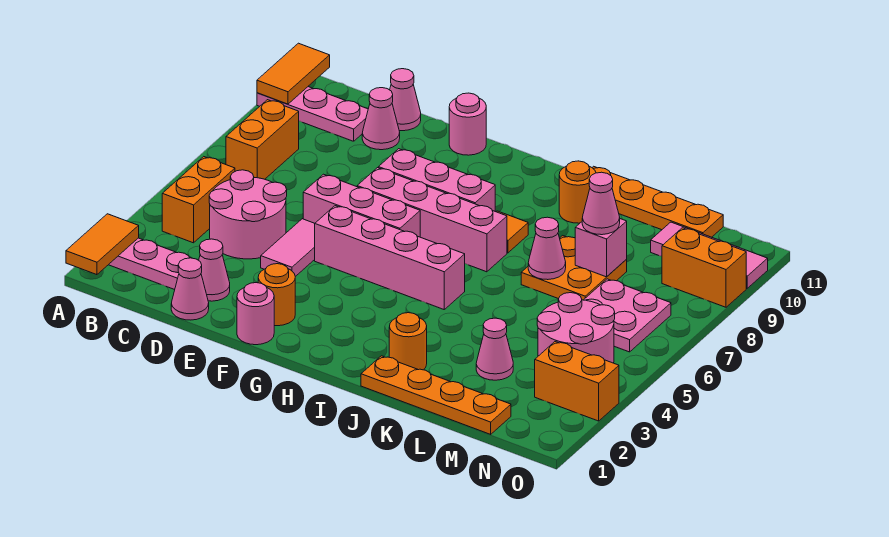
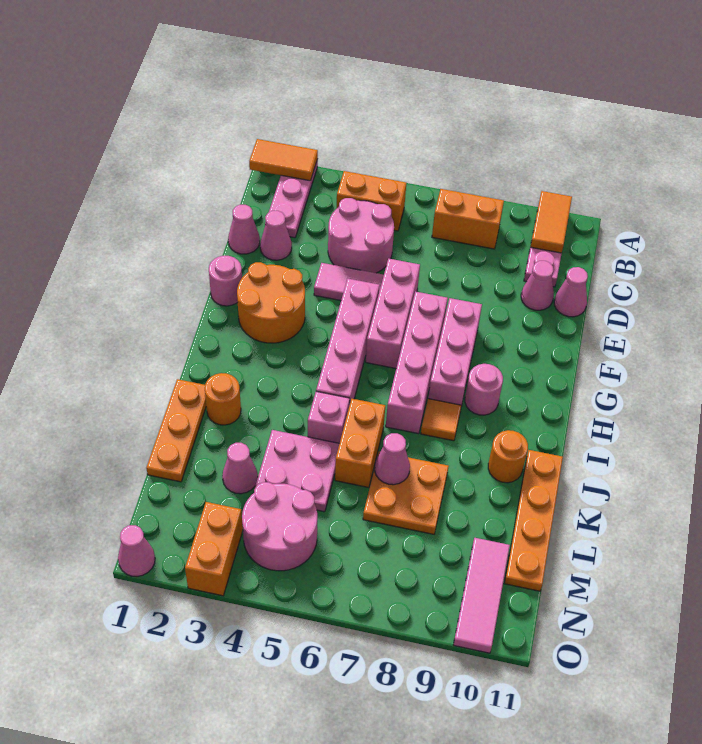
orange 1x2 tile [257,43,330,104] -> orange 1x2 tile turned to [530,191,572,253]
orange 1x1 round brick [258,264,295,326] -> orange 2x2 round brick [237,262,305,343]
pink 1x1 round brick [449,93,486,155] -> pink 1x1 round brick moved to [465,364,503,415]
orange 1x4 plate [361,356,511,434] -> orange 1x3 plate [146,379,206,482]
pink 1x1 brick [575,219,627,277] -> pink 1x1 brick moved to [308,391,350,443]
pink 1x1 cone [582,172,620,235] -> pink 1x1 cone moved to [118,525,155,576]
pink 2x2 plate [584,279,671,352] -> pink 2x2 plate moved to [255,430,340,512]
orange 1x2 brick [662,228,746,307] -> orange 1x2 brick moved to [335,399,385,488]

